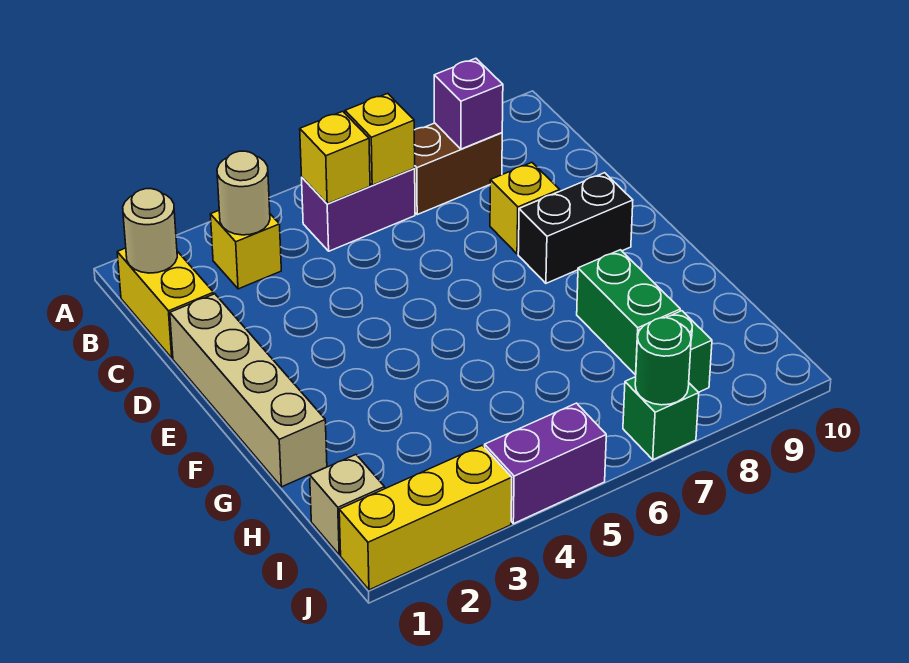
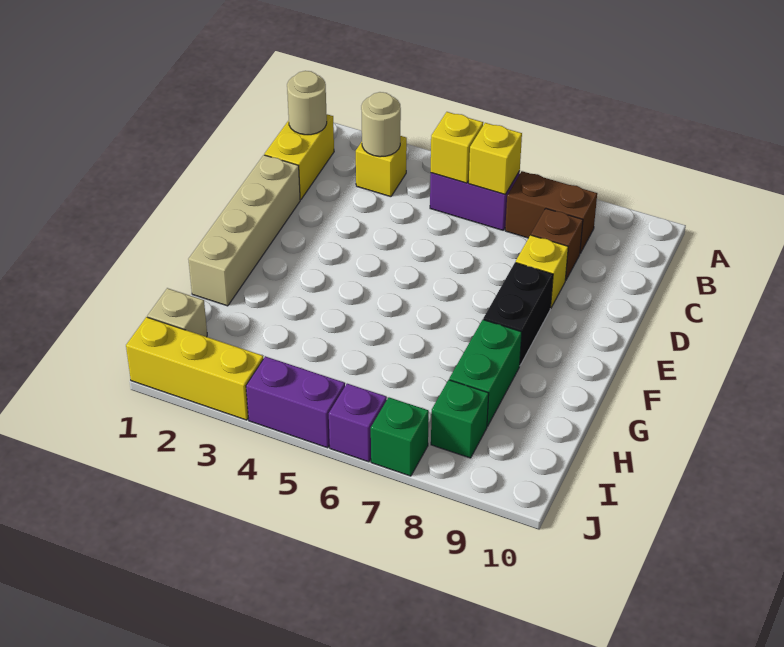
purple 1x1 brick [434,58,503,149] -> purple 1x1 brick moved to [329,384,387,462]
none -> brown 1x1 brick [531,209,583,281]
black 1x2 brick [518,173,633,283] -> black 1x2 brick turned to [483,262,553,365]
green 1x1 round brick [635,318,691,405] -> none

